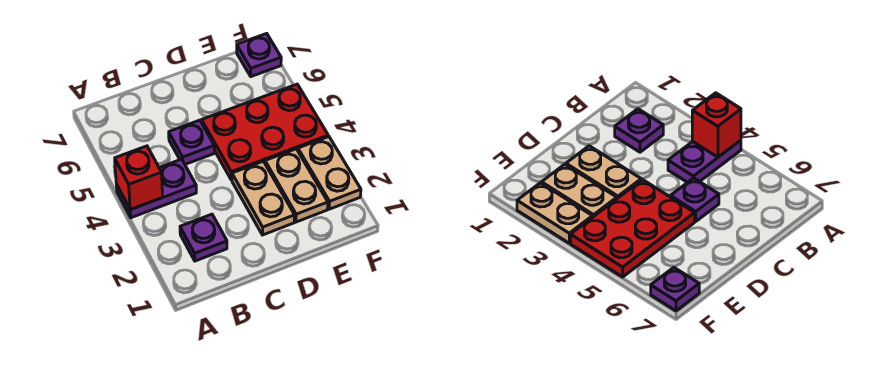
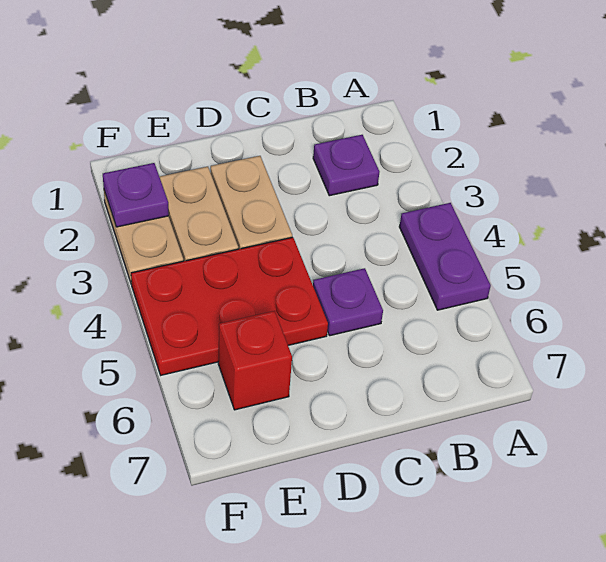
purple 1x2 plate [116,159,196,218] -> purple 1x2 plate turned to [399,203,491,310]
red 1x1 brick [115,146,162,210] -> red 1x1 brick moved to [218,311,292,410]
purple 1x1 plate [237,34,281,77] -> purple 1x1 plate moved to [103,163,169,227]

